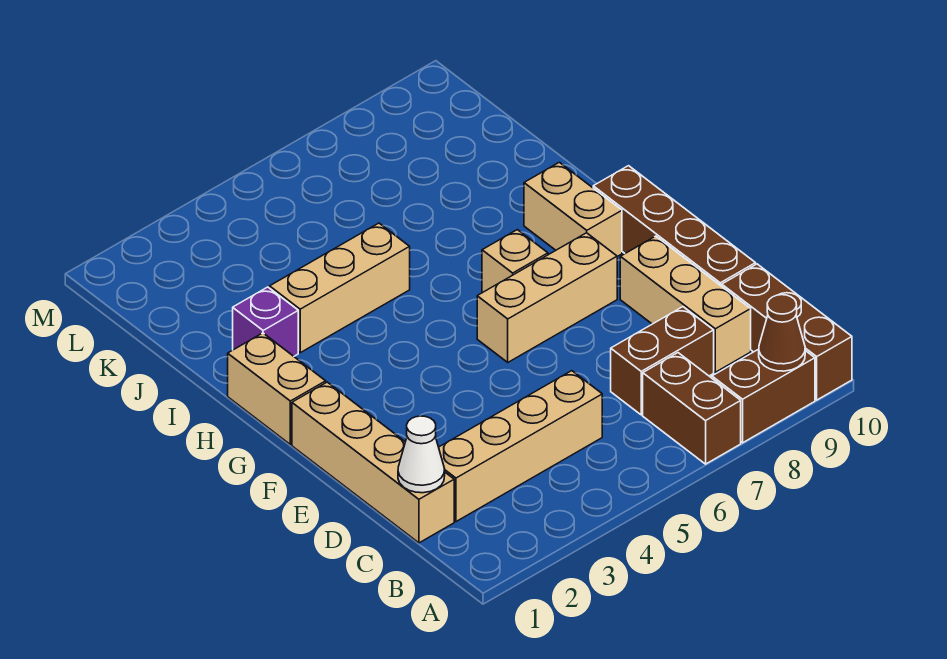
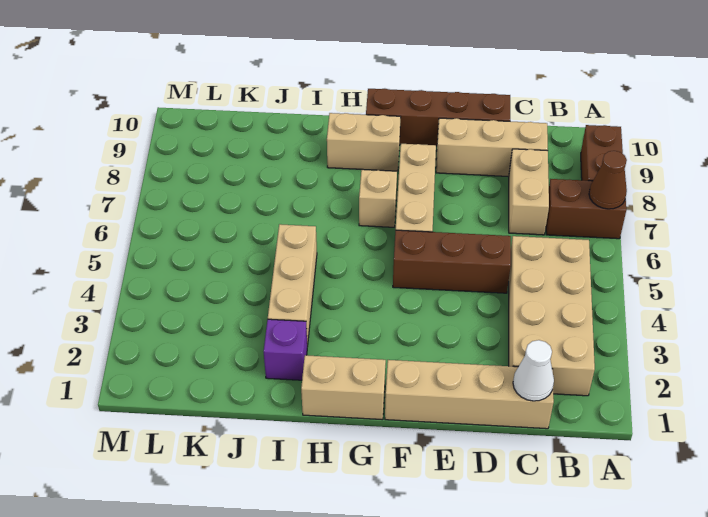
brown 1x1 cone [759,295,805,371] -> brown 1x1 cone moved to [589,151,627,209]
brown 1x3 brick [722,264,852,400] -> brown 1x3 brick moved to [393,230,511,293]
tan 1x4 brick [439,371,602,522] -> tan 2x4 brick [509,236,595,396]
brown 1x2 brick [611,307,714,415] -> tan 1x2 brick [509,149,549,235]

